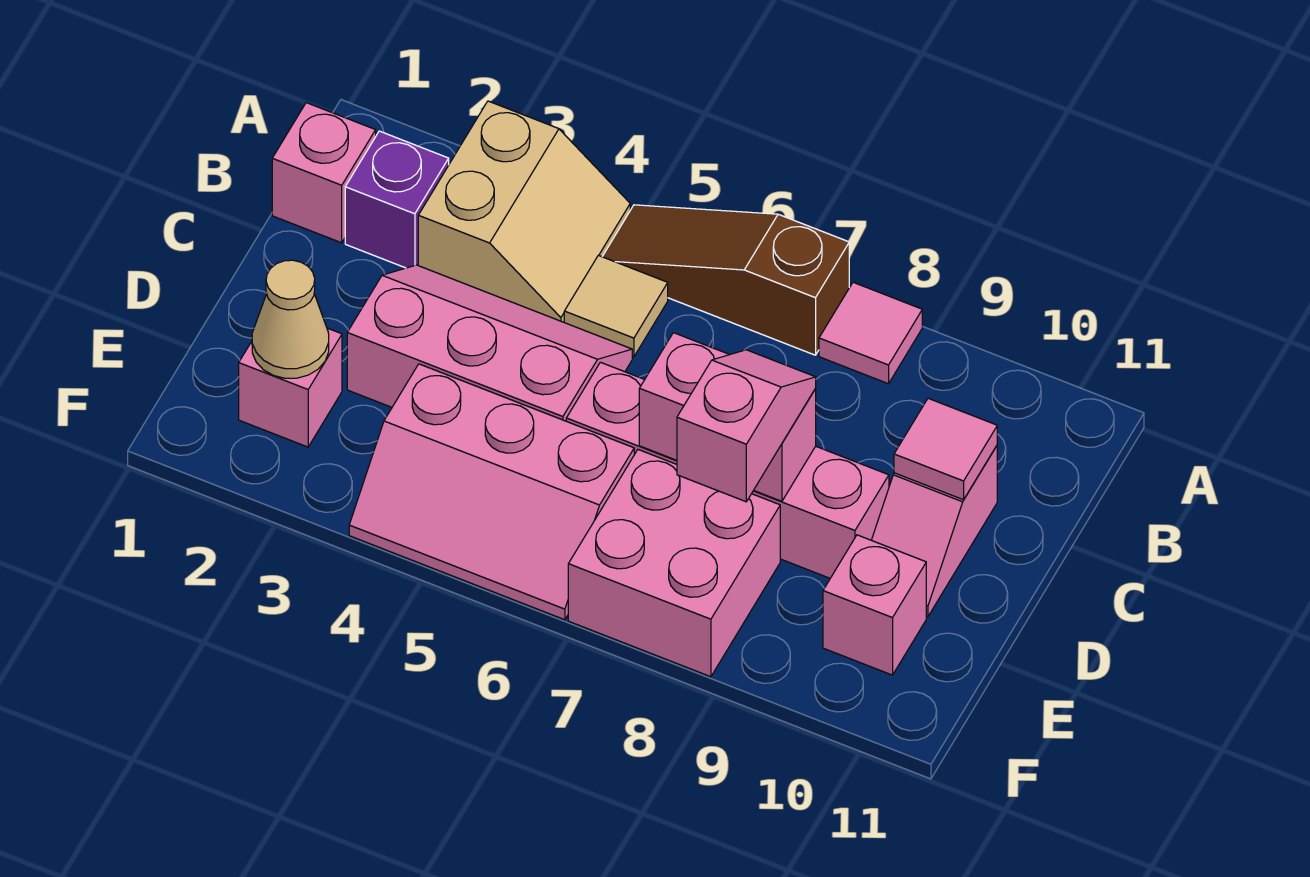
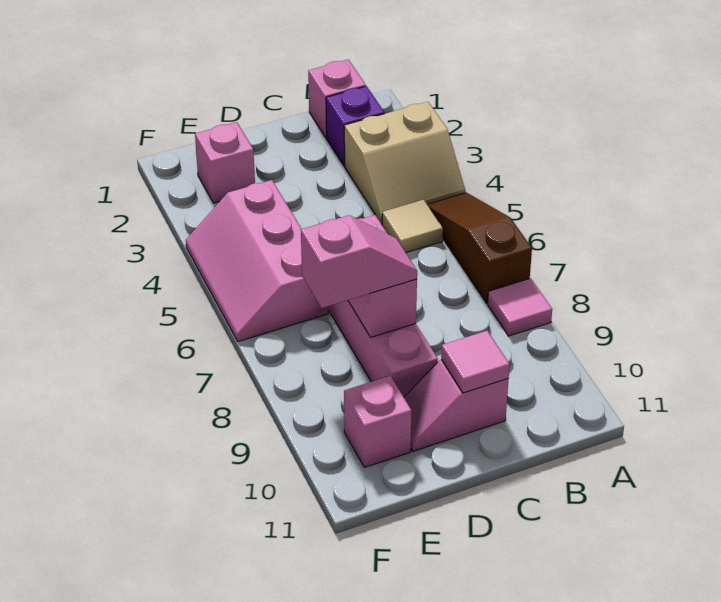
pink 2x3 slope [347,265,632,421] -> none
tan 1x1 cone [252,260,329,378] -> none
pink 2x2 brick [568,450,780,677] -> none

